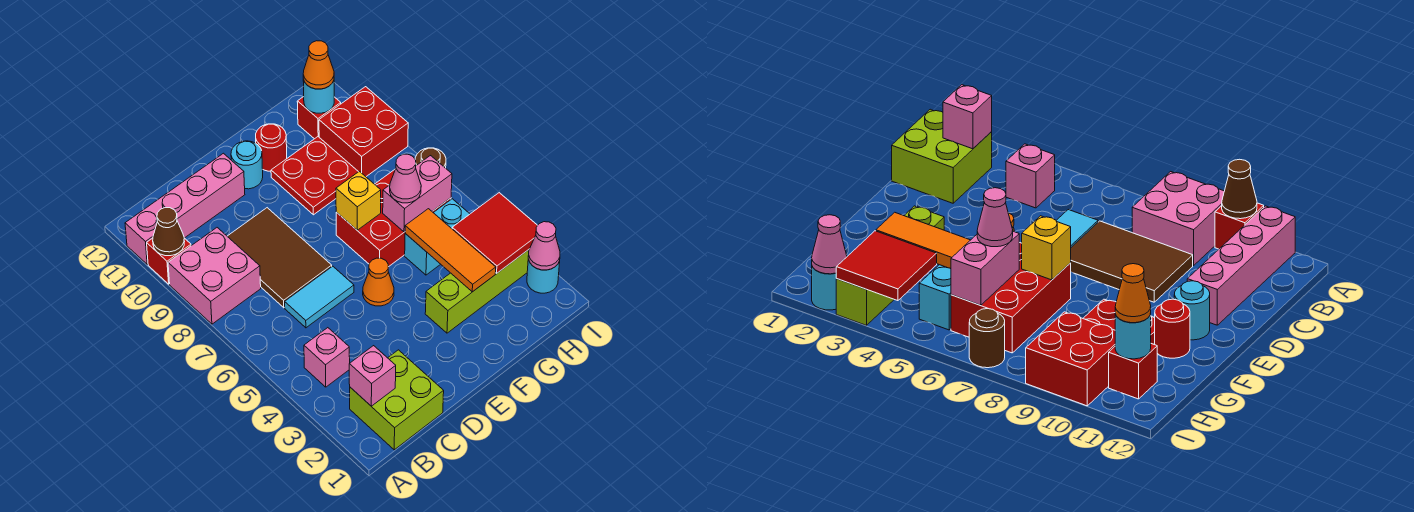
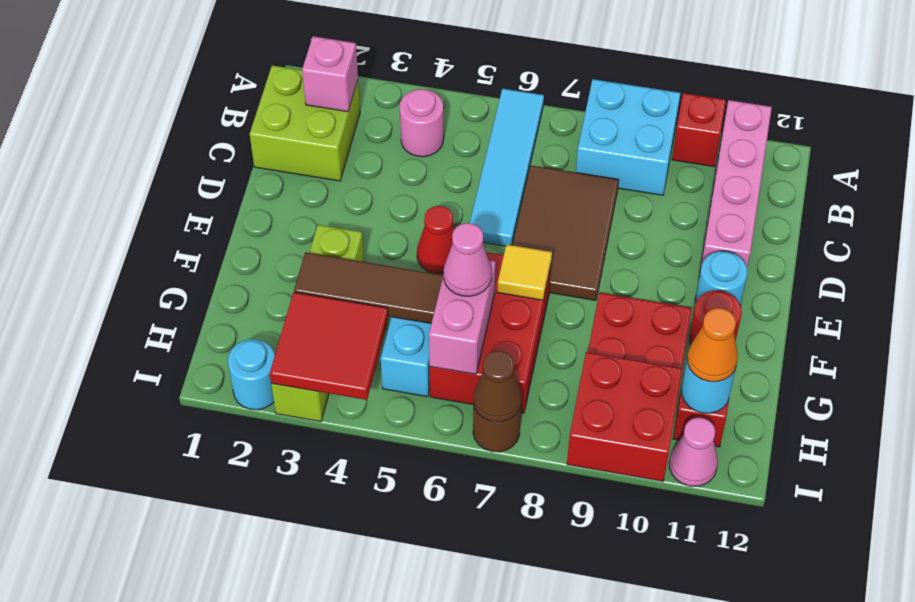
pink 2x2 brick [168,228,261,324] -> cyan 2x2 brick [576,79,680,195]
brown 1x1 cone [153,208,185,256] -> brown 1x1 cone moved to [473,351,522,422]
pink 1x1 brick [304,328,350,387] -> pink 1x1 round brick [400,89,444,157]
cyan 1x2 tile [285,266,354,328] -> cyan 1x4 tile [470,89,544,246]
brown 2x3 tile [227,208,332,308] -> brown 2x3 tile turned to [513,166,619,300]
orange 1x1 cone [363,258,394,306] -> red 1x1 cone [417,206,454,274]
yellow 1x1 brick [336,171,381,230] -> yellow 1x1 tile [497,245,552,300]
orange 1x3 tile [405,209,496,292] -> brown 1x3 tile [294,252,443,324]
pink 1x1 cone [528,222,560,270] -> pink 1x1 cone moved to [669,418,718,486]

